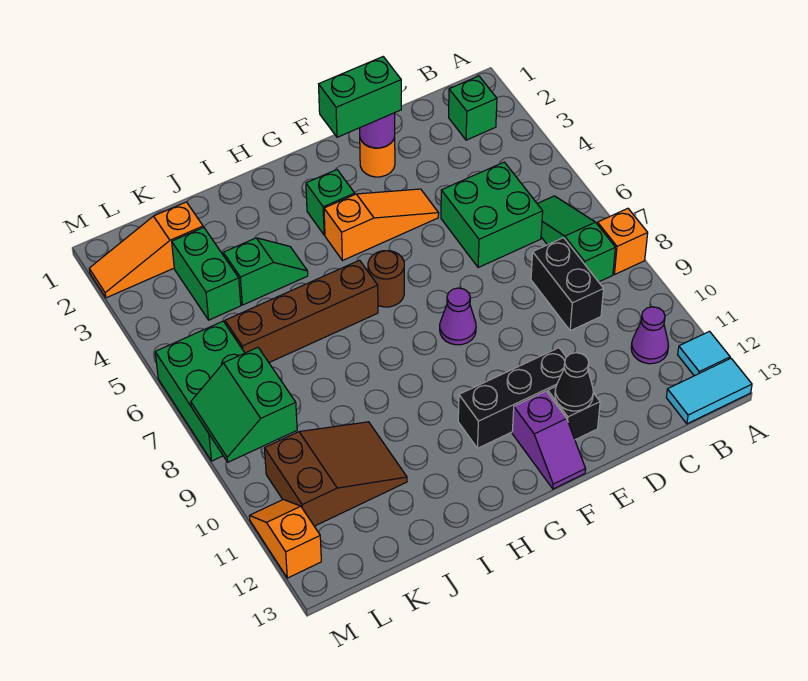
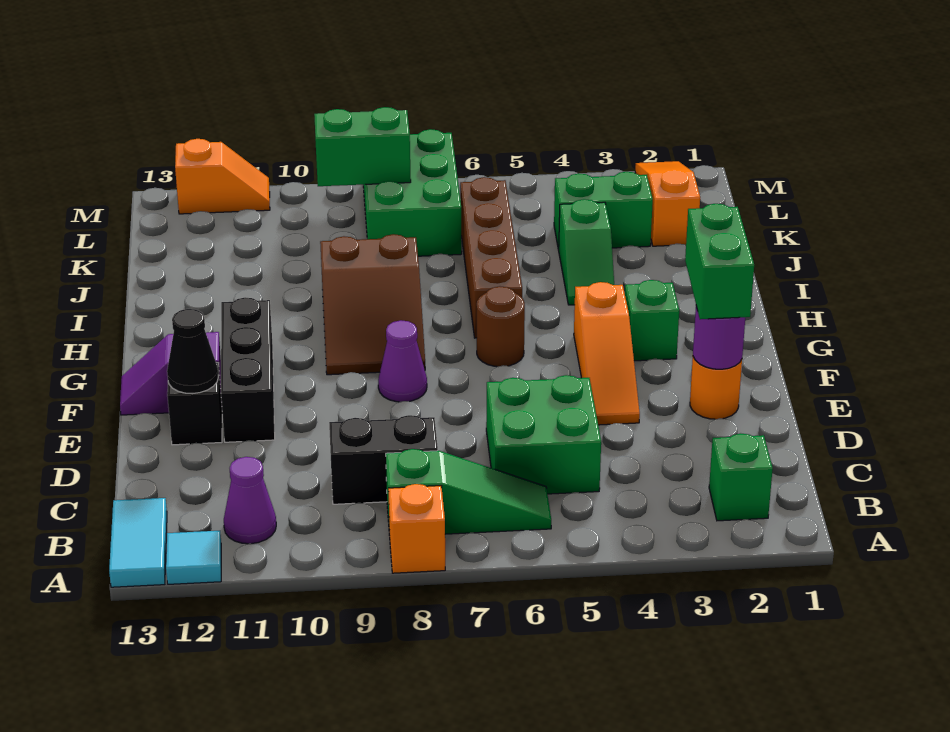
brown 2x3 slope [264,422,407,526] -> brown 2x3 slope moved to [320,234,425,375]
green 2x3 brick [155,321,245,461] -> green 2x3 brick turned to [363,129,462,256]

